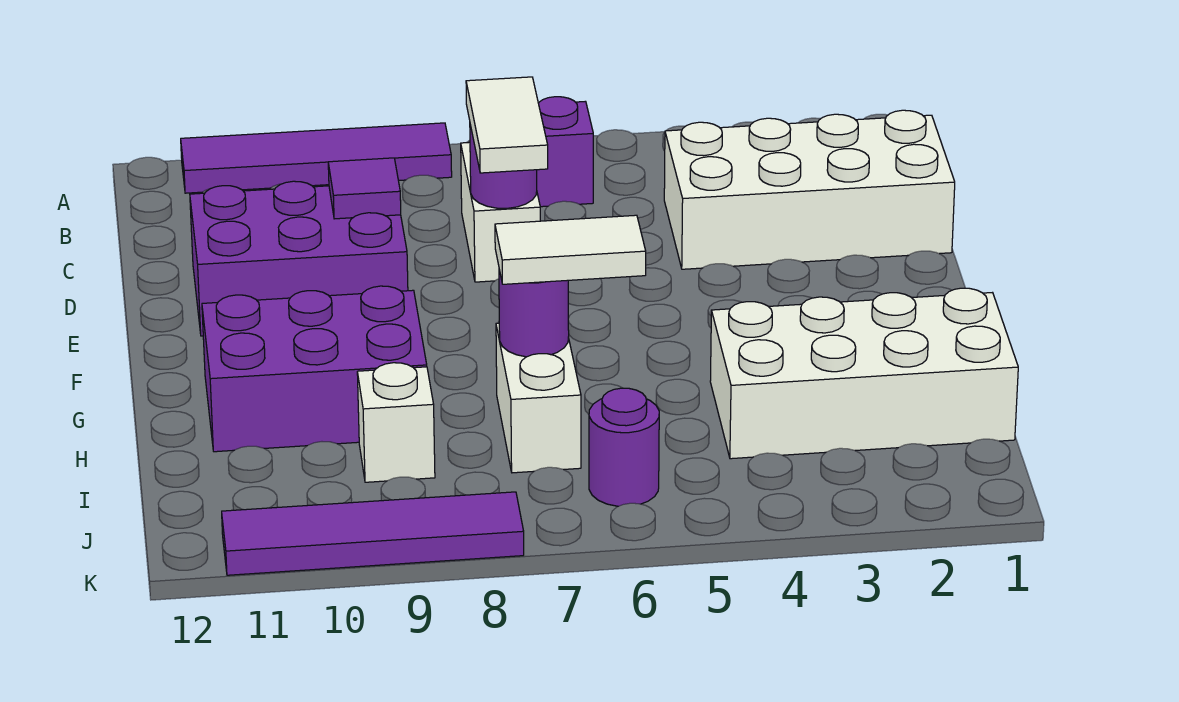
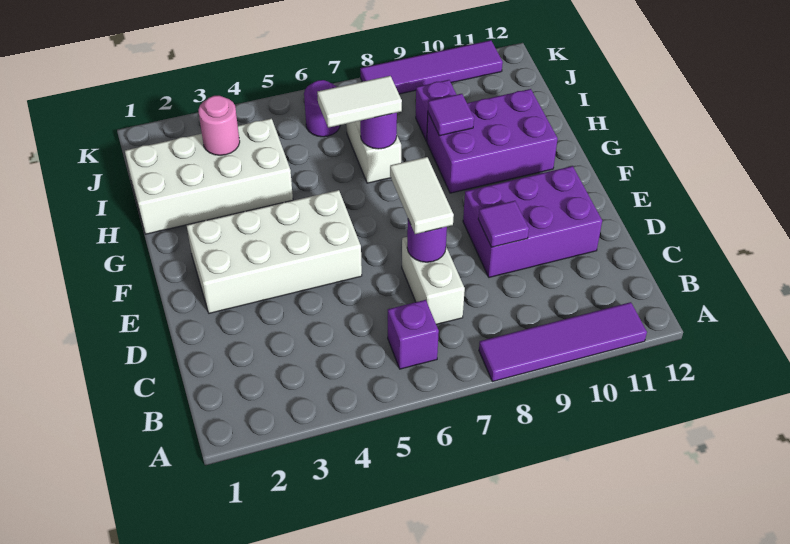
white 2x4 brick [664,110,955,269] -> white 2x4 brick moved to [187,190,362,313]
none -> purple 1x1 tile [428,94,474,136]
none -> pink 1x1 round brick [198,96,240,155]
white 1x1 brick [357,363,435,482] -> purple 1x1 brick [416,80,457,141]

